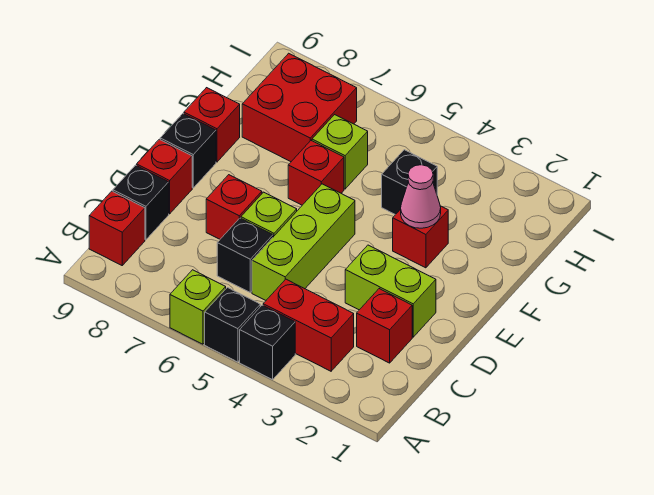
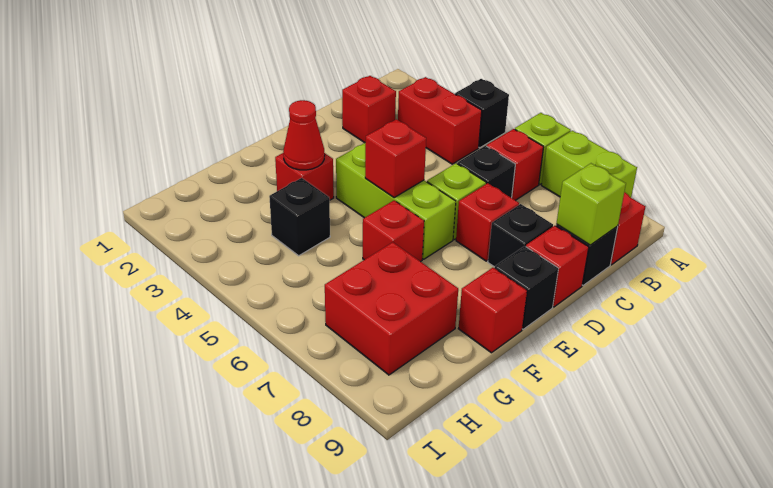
black 1x1 brick [205,288,260,362] -> black 1x1 brick moved to [488,204,553,267]
none -> red 1x1 brick [487,129,544,200]
lime 1x3 brick [252,184,355,300] -> lime 1x3 brick turned to [336,142,456,259]
lime 1x2 brick [345,245,436,337] -> lime 1x2 brick moved to [541,131,637,198]
none -> red 1x1 brick [365,119,426,197]
pink 1x1 cone [401,165,441,228] -> red 1x1 cone [283,100,325,170]
lime 1x1 brick [312,115,368,189] -> lime 1x1 brick moved to [556,163,626,245]

